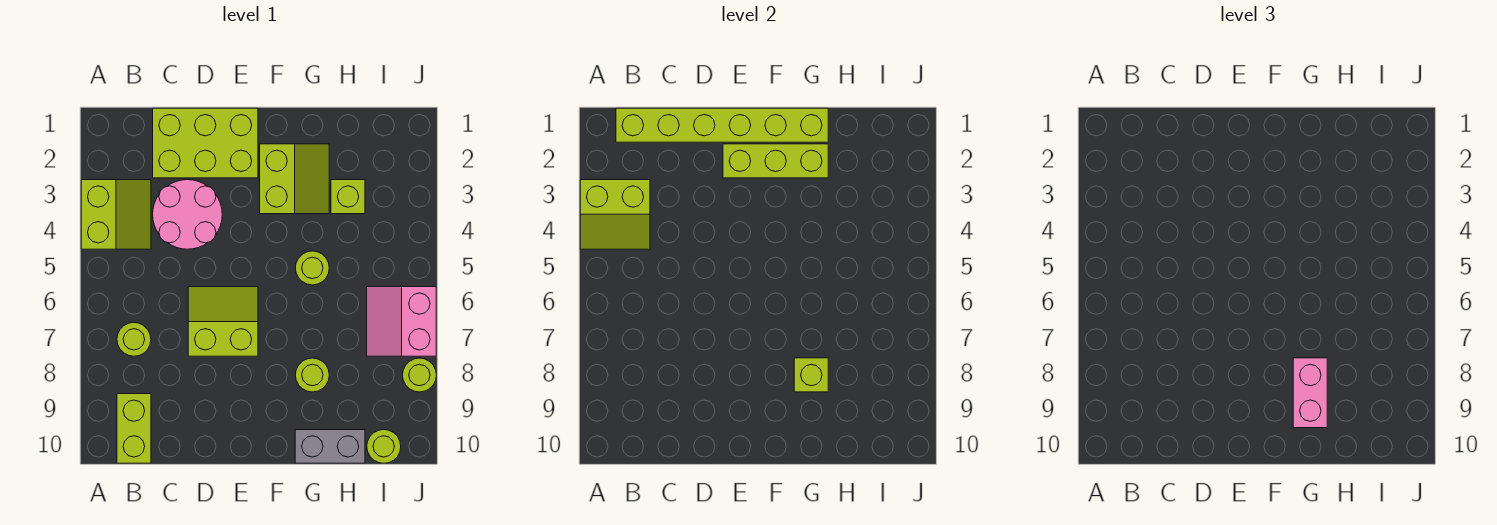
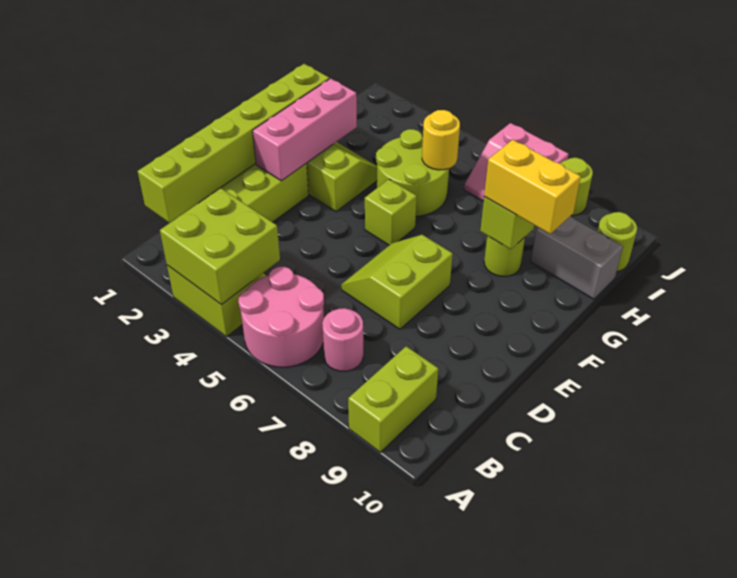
lime 2x2 slope [580,180,650,249] -> lime 2x2 brick [160,188,280,305]
lime 1x1 round brick [117,322,151,356] -> pink 1x1 round brick [322,308,363,371]
lime 1x2 brick [117,394,151,463] -> lime 1x2 brick turned to [348,346,438,452]
pink 2x2 round brick [153,180,222,249] -> pink 2x2 round brick moved to [238,267,324,367]
lime 1x3 brick [723,144,828,178] -> pink 1x3 brick [253,78,357,181]
lime 1x1 round brick [295,251,329,285] -> lime 2x2 round brick [376,129,449,216]
pink 1x2 brick [1293,358,1327,428] -> yellow 1x2 brick [484,140,581,234]
grey 1x2 brick [295,430,365,463] -> grey 1x2 brick turned to [531,216,623,299]
lime 1x1 brick [331,180,365,214] -> lime 1x1 brick moved to [365,179,417,245]
none -> yellow 1x1 round brick [422,110,460,170]

